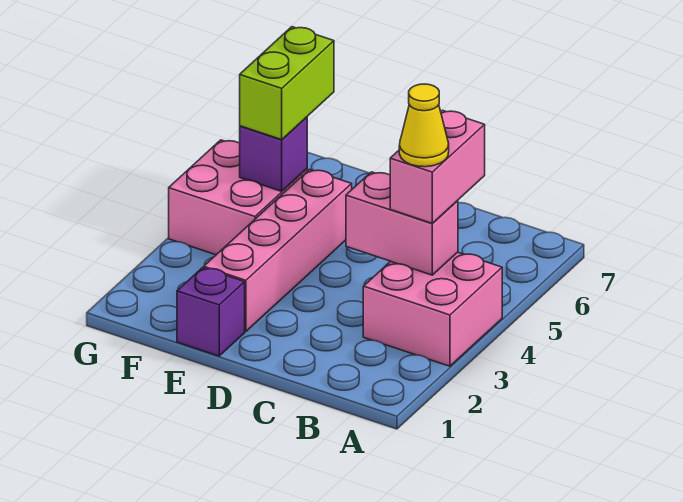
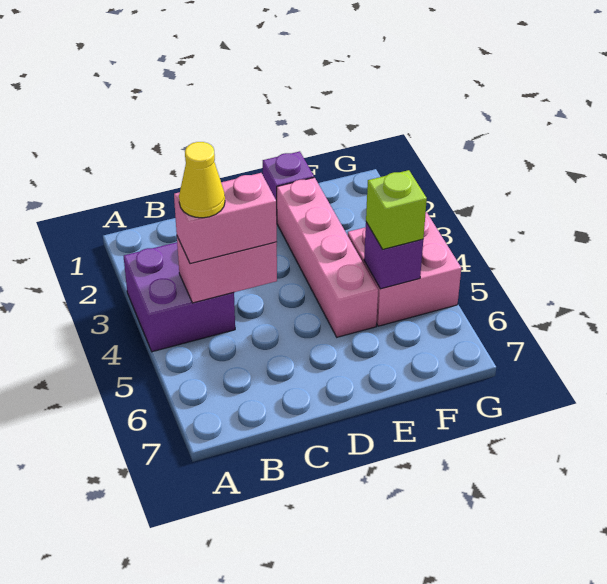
pink 2x2 brick [363,252,502,366] -> purple 2x2 brick [124,242,235,352]
pink 1x2 brick [390,110,485,223] -> pink 1x2 brick turned to [174,173,277,264]
lime 1x2 brick [240,27,334,140] -> lime 1x1 brick [366,170,427,249]

